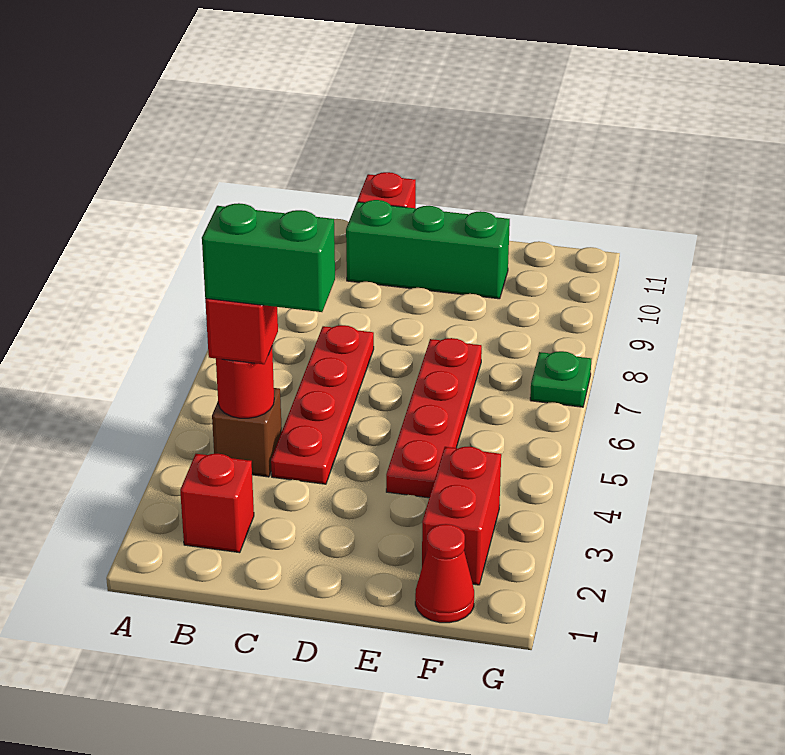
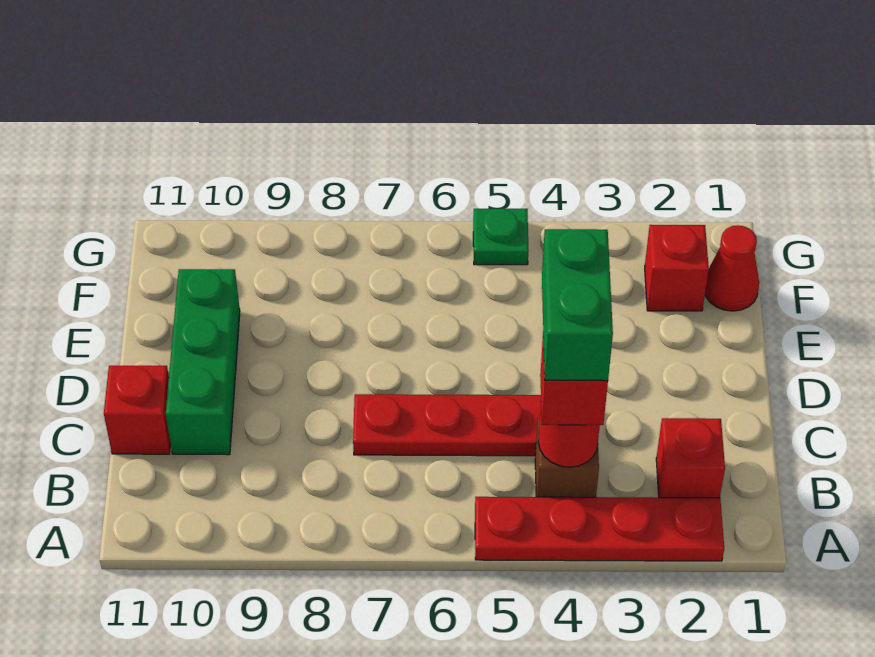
red 1x4 plate [386,338,482,498] -> red 1x4 plate moved to [475,497,724,561]
red 1x2 brick [422,447,501,585] -> red 1x1 brick [645,225,709,311]
green 1x1 plate [530,351,591,407] -> green 1x1 plate moved to [473,209,528,265]

